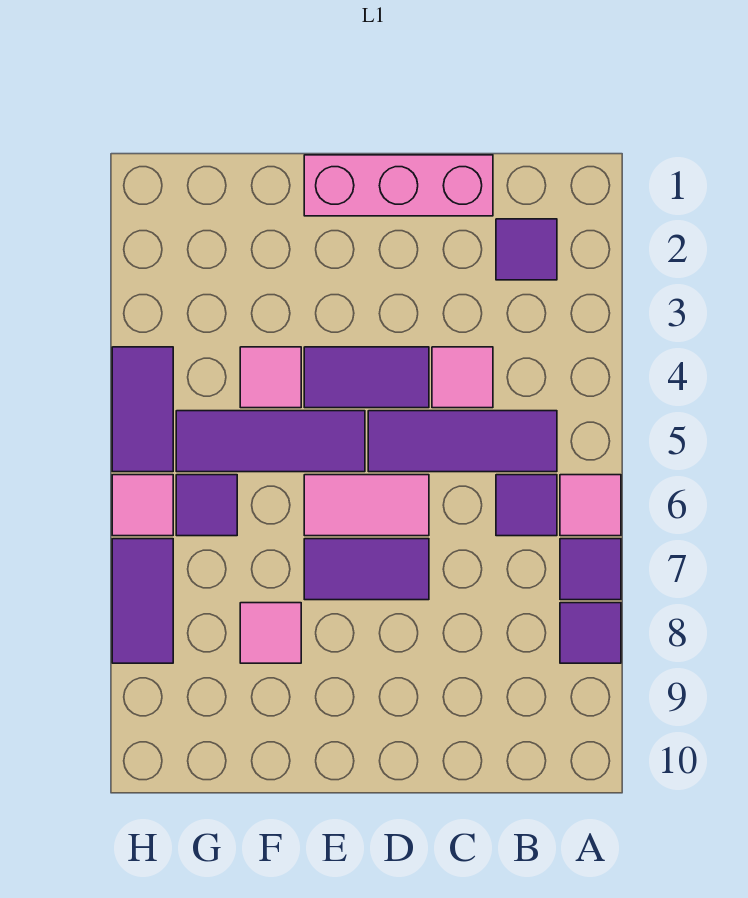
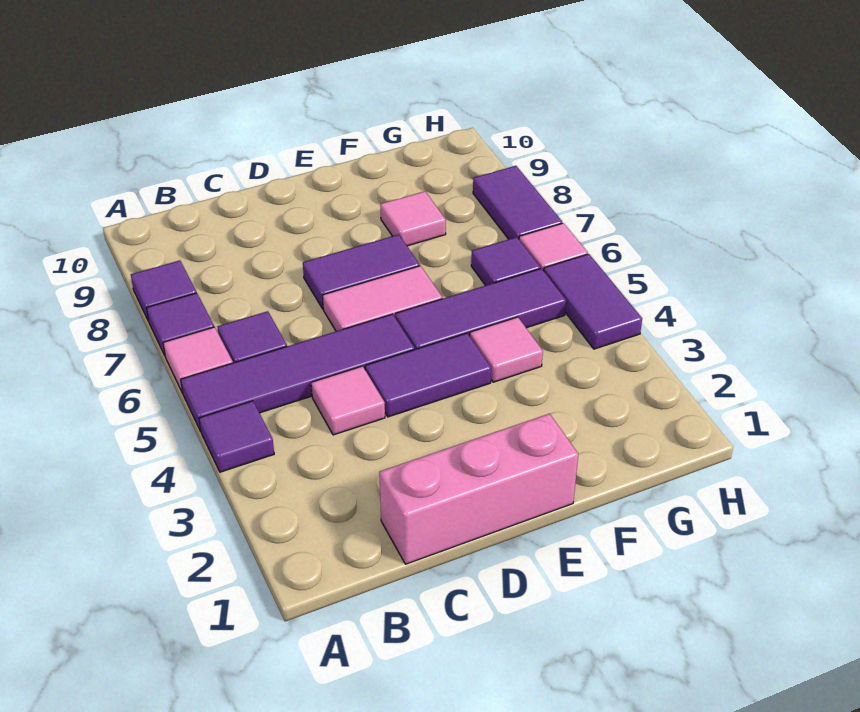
purple 1x1 tile [496,219,557,280] -> purple 1x1 tile moved to [199,401,274,472]
purple 1x3 tile [368,411,557,472] -> purple 1x4 tile [181,314,415,431]

